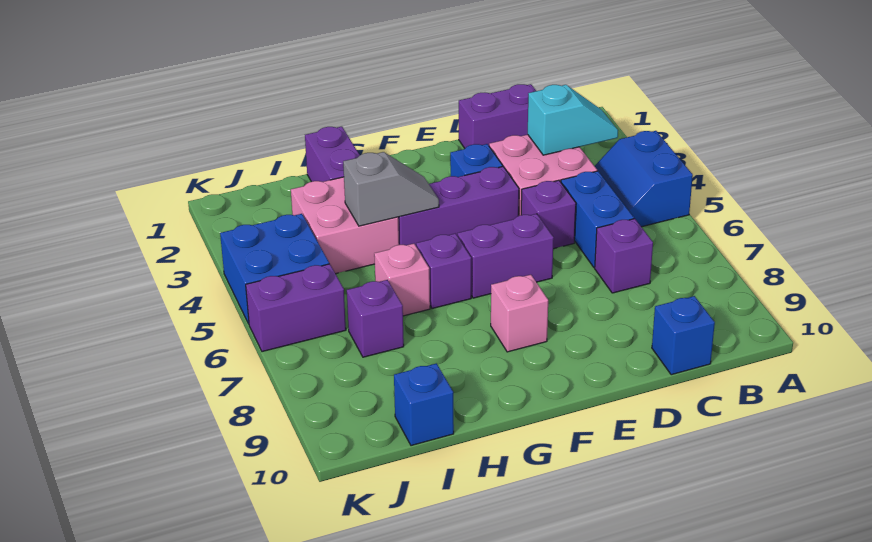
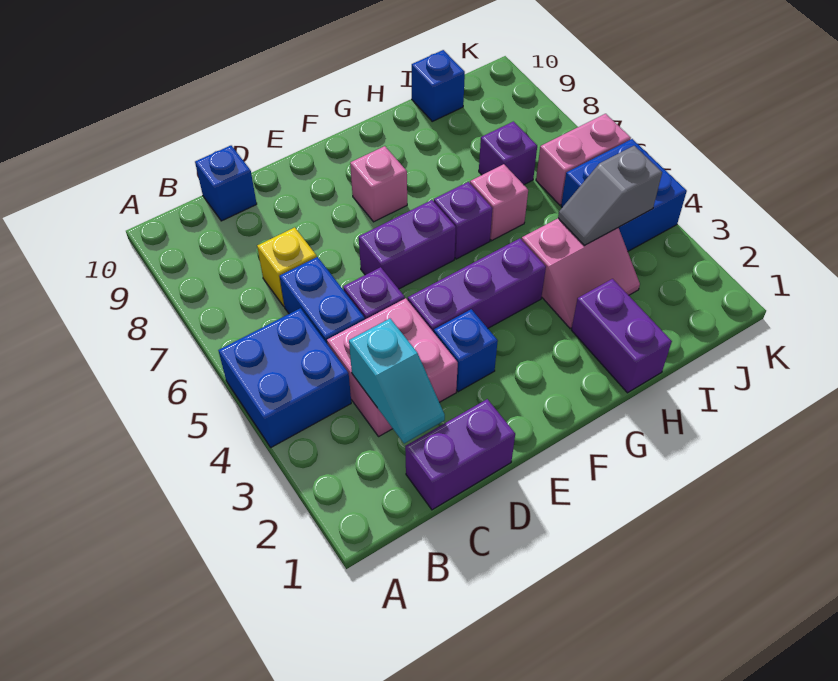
blue 2x2 slope [595,131,693,227] -> blue 2x2 brick [218,308,351,447]
cyan 1x2 slope [528,85,618,155] -> cyan 1x2 slope turned to [349,319,445,444]
purple 1x1 brick [595,219,653,293] -> yellow 1x1 brick [257,227,317,306]
grey 1x2 slope [343,152,439,226] -> grey 1x2 slope moved to [558,146,662,245]
pink 2x2 brick [291,177,399,274] -> pink 2x2 slope [522,218,640,328]
purple 1x2 brick [246,264,346,352] -> pink 1x2 brick [536,114,631,205]

